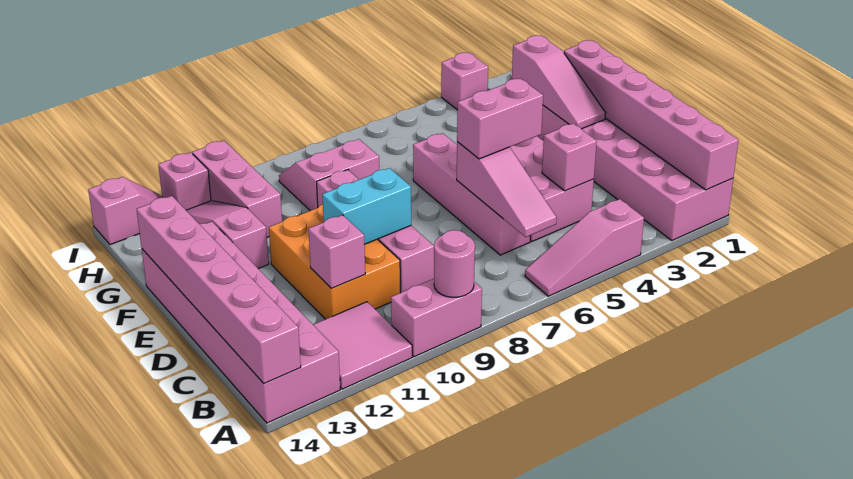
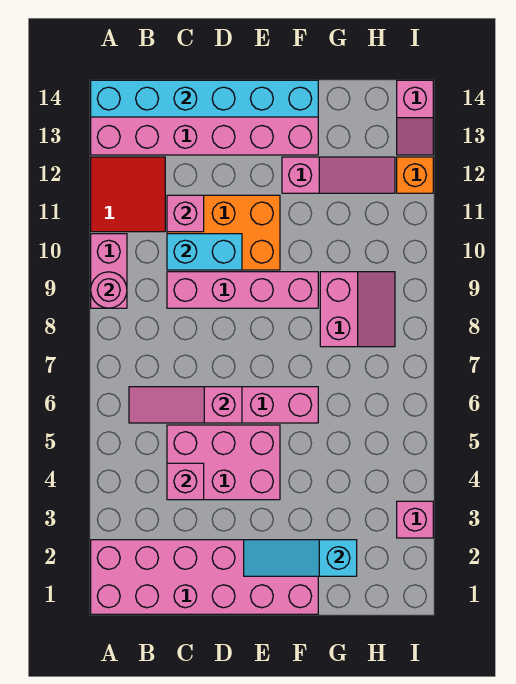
pink 1x6 brick [564,40,738,190] -> none
pink 1x3 slope [525,199,644,296] -> none
pink 2x2 tile [313,302,412,389] -> red 2x2 tile [91,157,165,232]
pink 1x6 brick [137,196,301,384] -> cyan 1x6 brick [91,80,318,117]
pink 1x2 brick [457,78,543,159] -> none
cyan 1x2 brick [322,168,411,244] -> cyan 1x2 brick turned to [167,234,242,270]
pink 1x3 slope [512,35,606,129] -> cyan 1x3 slope [244,540,357,576]
pink 1x3 brick [192,141,282,237] -> none
pink 1x1 brick [158,152,211,210] -> orange 1x1 brick [397,157,433,193]

